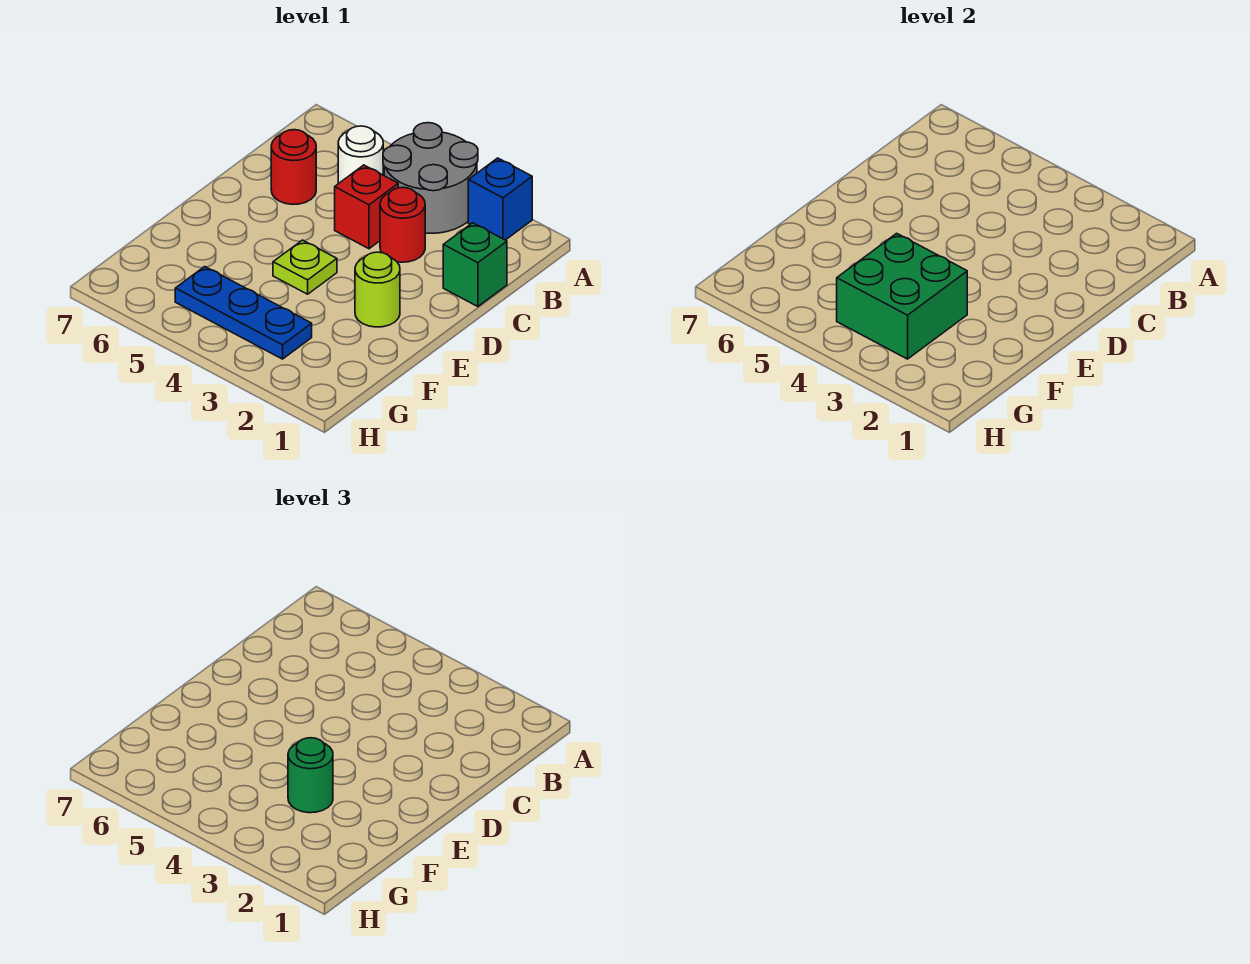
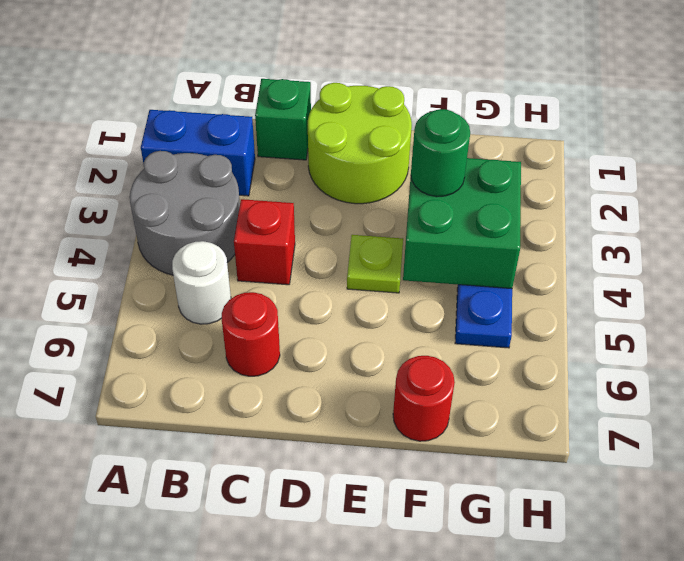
blue 1x1 brick [468,158,532,240] -> blue 1x2 brick [141,110,255,196]
red 1x1 round brick [380,187,425,262] -> red 1x1 round brick moved to [393,356,455,441]
lime 1x1 round brick [355,252,400,327] -> lime 2x2 round brick [308,83,412,204]

